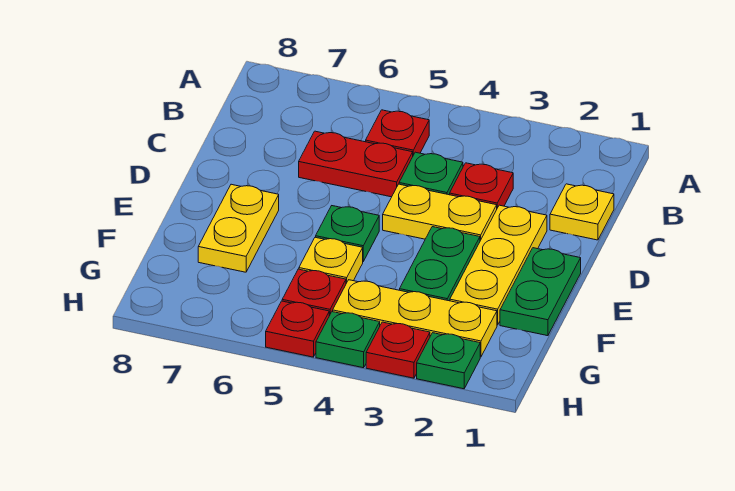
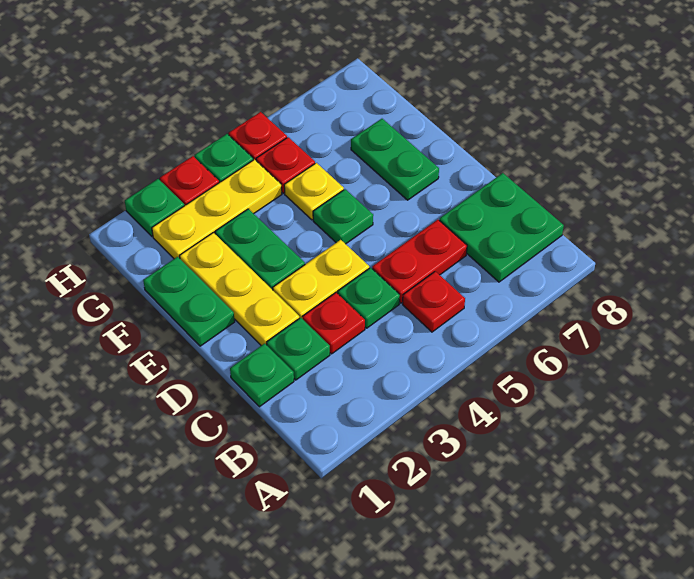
none -> green 2x2 plate [439,173,564,282]
yellow 1x1 plate [550,184,614,240] -> green 1x1 plate [230,343,294,407]
none -> green 1x1 plate [267,318,330,380]
yellow 1x2 plate [198,184,279,272] -> green 1x2 plate [351,119,439,200]

